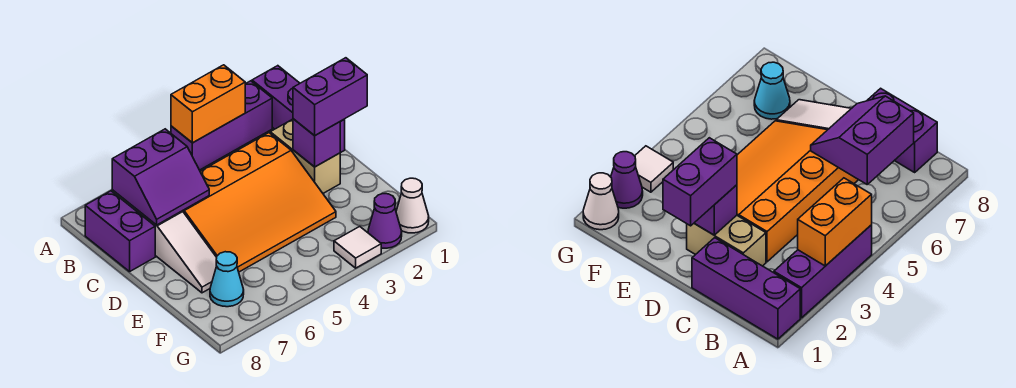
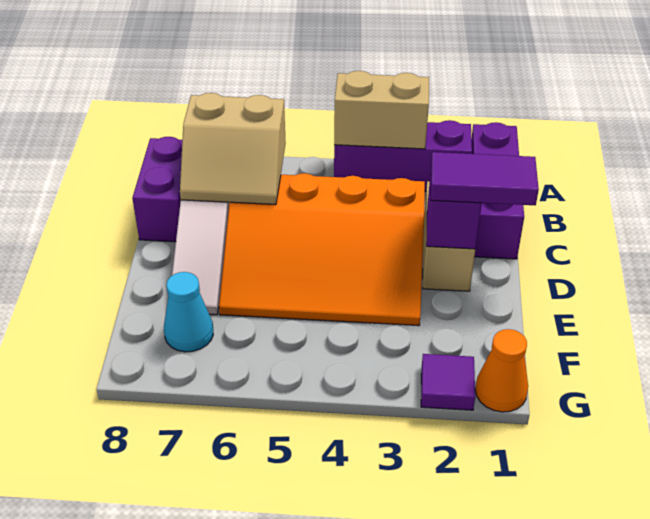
orange 1x2 brick [171,65,245,143] -> tan 1x2 brick [334,71,429,149]
purple 2x2 slope [112,129,209,225] -> tan 2x2 slope [180,93,286,205]
purple 1x2 brick [293,58,367,136] -> purple 1x2 tile [431,152,539,205]
white 1x1 cone [396,178,429,233] -> orange 1x1 cone [475,329,528,412]
purple 1x1 cone [368,194,402,248] -> purple 1x1 tile [421,354,475,410]
white 1x1 tile [334,227,381,268] -> none

